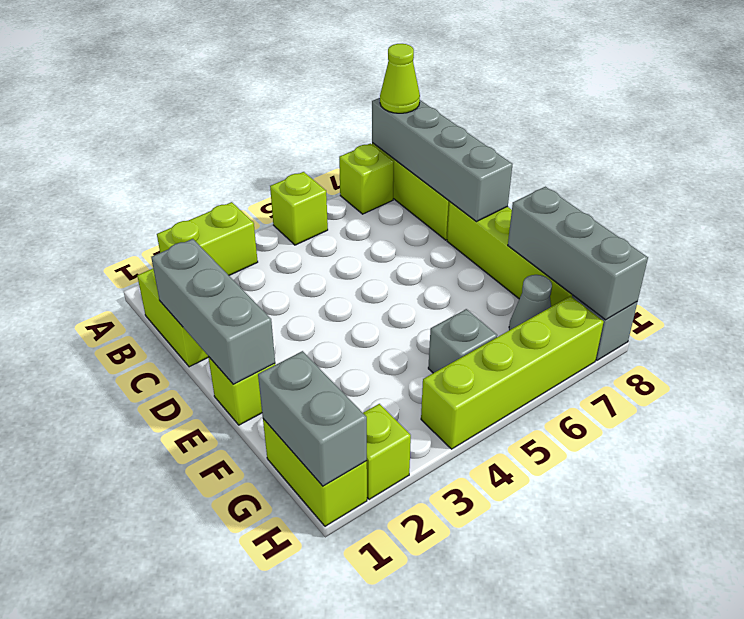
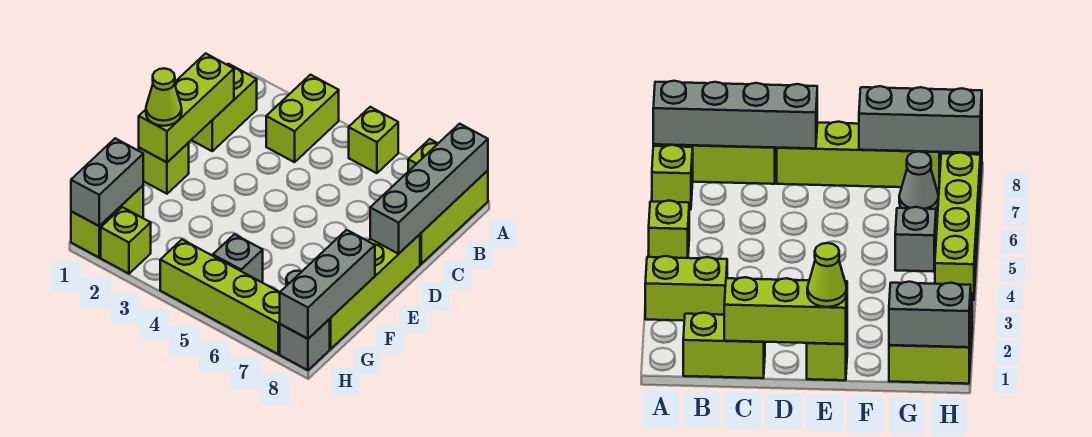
lime 1x2 brick [157,202,258,275] -> lime 1x2 brick turned to [266,75,339,162]
lime 1x1 cone [380,44,420,113] -> lime 1x1 cone moved to [146,69,182,126]
grey 1x3 brick [151,239,275,384] -> lime 1x3 brick [139,53,234,162]

